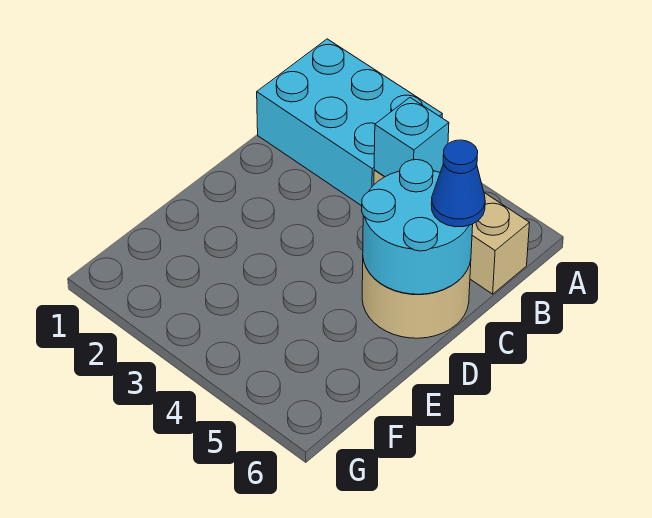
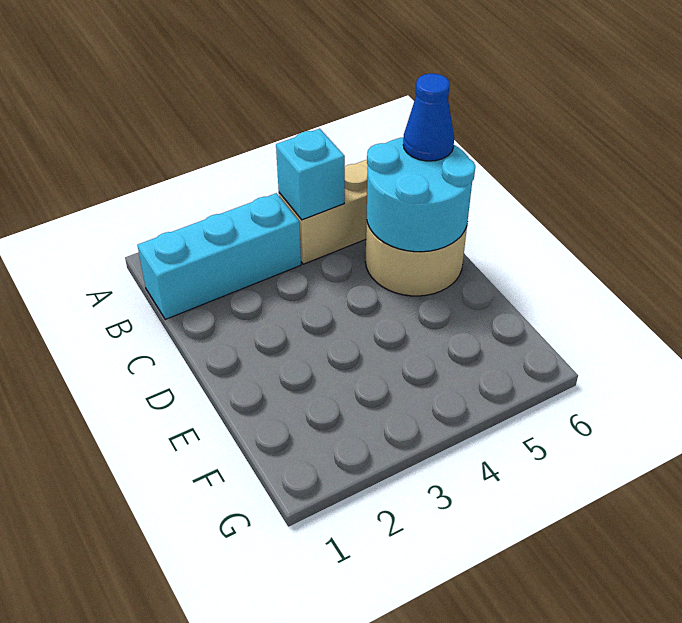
cyan 2x3 brick [257,39,442,206] -> cyan 1x3 brick [137,193,301,319]

